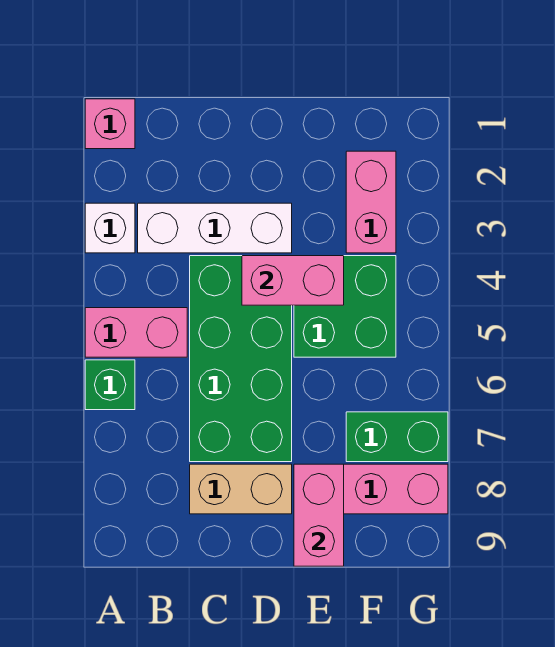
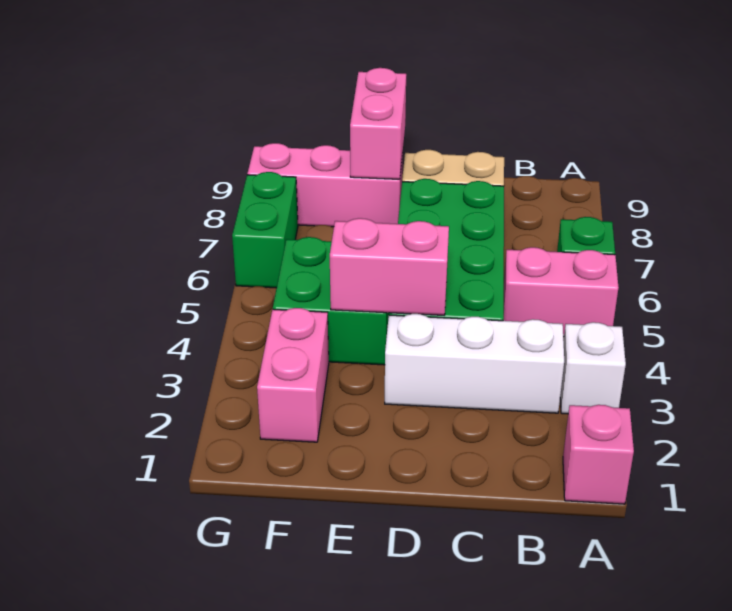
green 1x2 brick [346,412,448,462] -> green 1x2 brick turned to [232,172,298,288]

